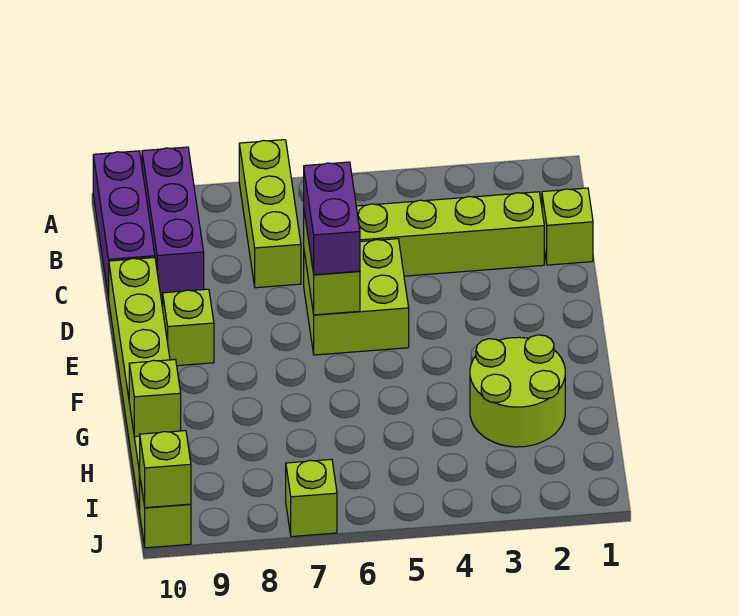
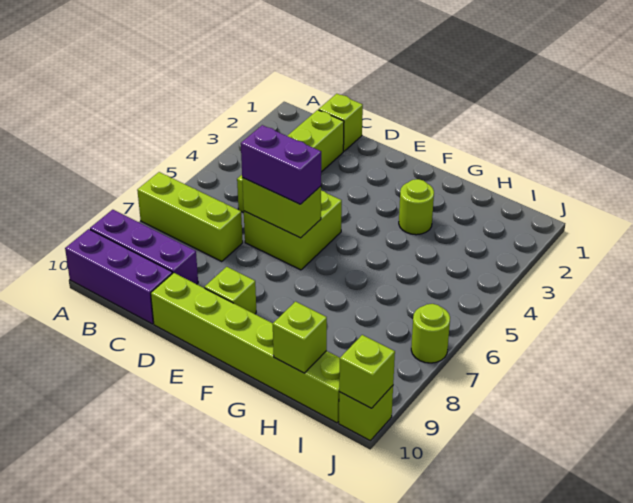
lime 2x2 round brick [470,335,565,447] -> lime 1x1 round brick [399,179,434,235]
lime 1x1 brick [286,459,337,537] -> lime 1x1 round brick [411,304,450,363]

